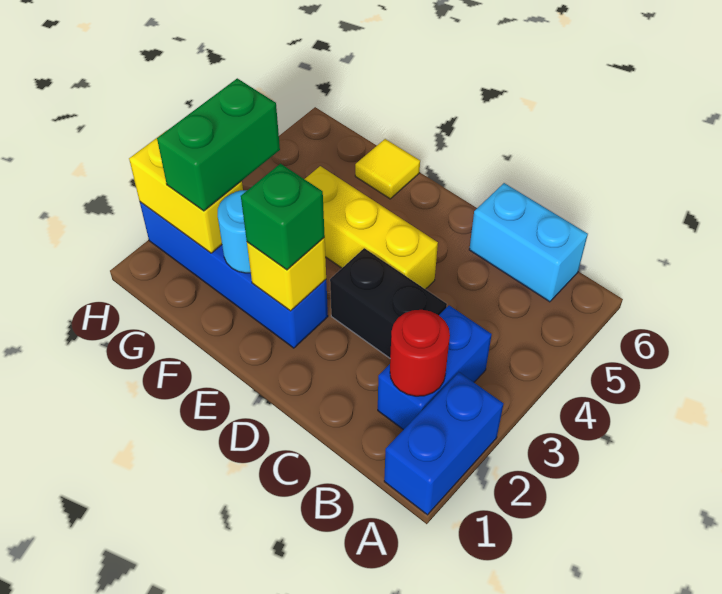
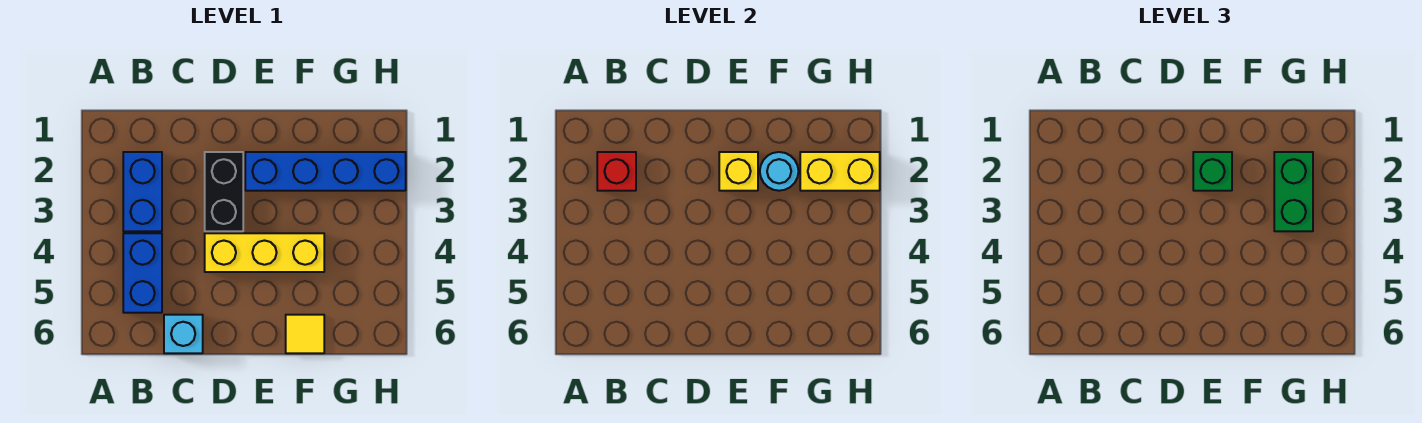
blue 1x2 brick [384,372,504,515] -> blue 1x2 brick moved to [123,233,162,313]
red 1x1 round brick [390,310,450,396] -> red 1x1 brick [597,152,636,191]
cyan 1x2 brick [469,183,588,302] -> cyan 1x1 brick [164,315,203,353]
black 1x2 brick [330,248,447,358] -> black 1x2 brick turned to [205,152,243,231]

